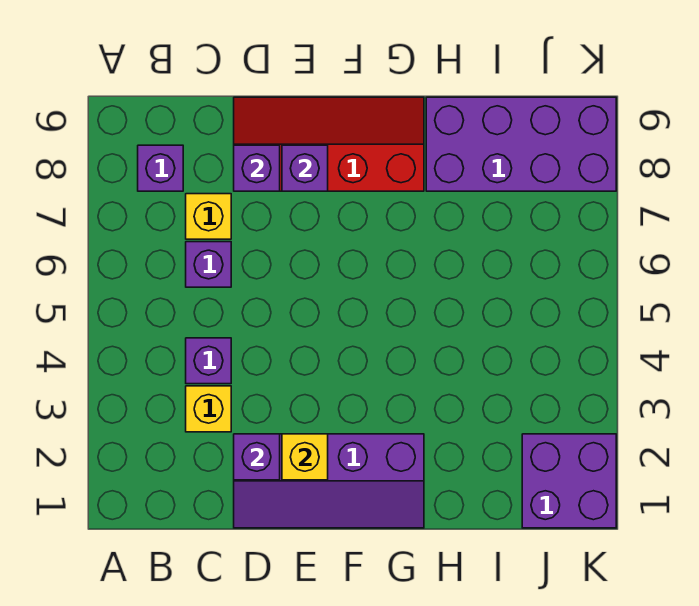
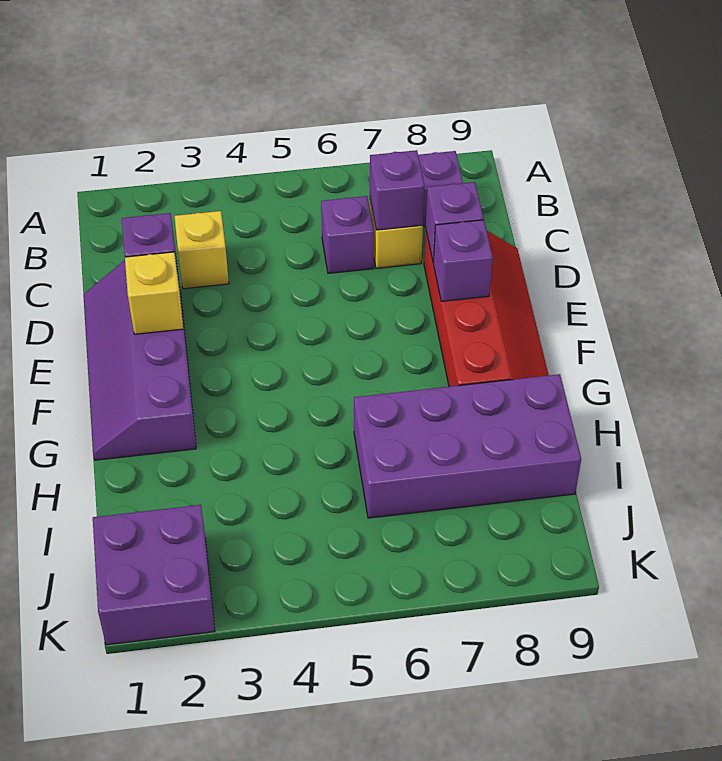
purple 1x1 brick [186,338,231,384] -> purple 1x1 brick moved to [370,150,425,230]
purple 2x4 brick [426,97,616,191] -> purple 2x4 brick turned to [354,374,581,518]

